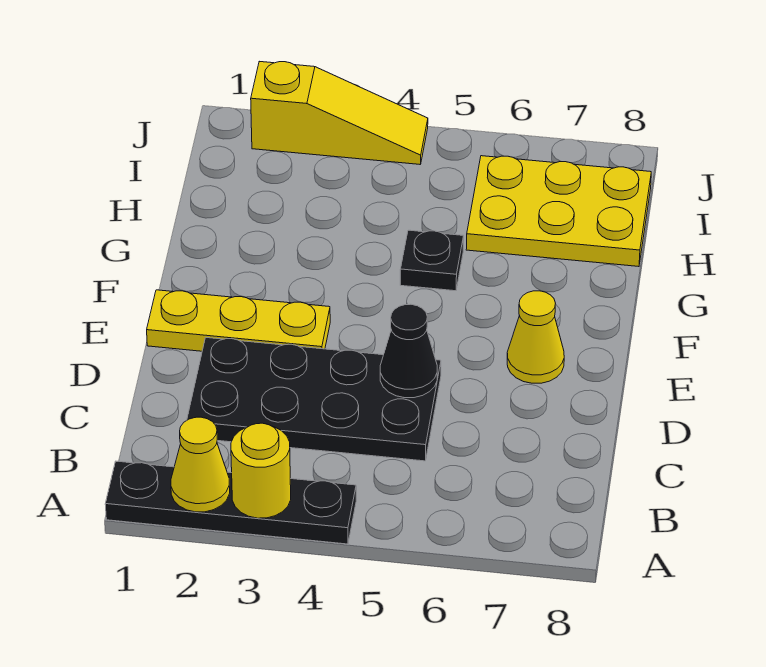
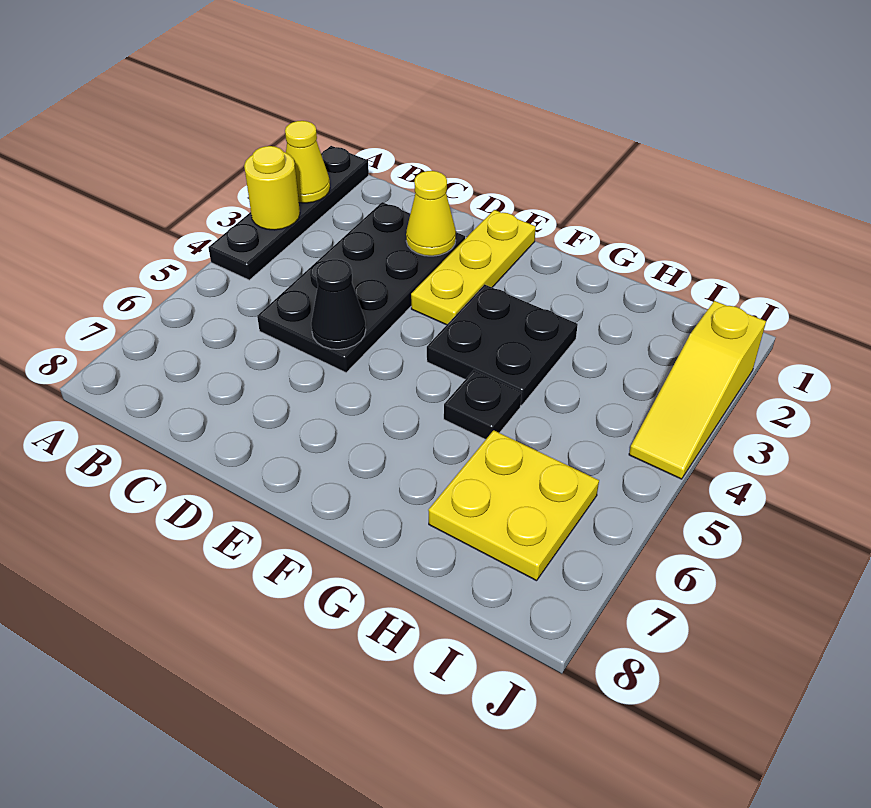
yellow 1x1 cone [507,291,564,383] -> yellow 1x1 cone moved to [406,171,456,256]
none -> black 2x2 plate [427,284,578,406]
yellow 2x3 plate [466,156,651,267] -> yellow 2x2 plate [428,430,599,581]

